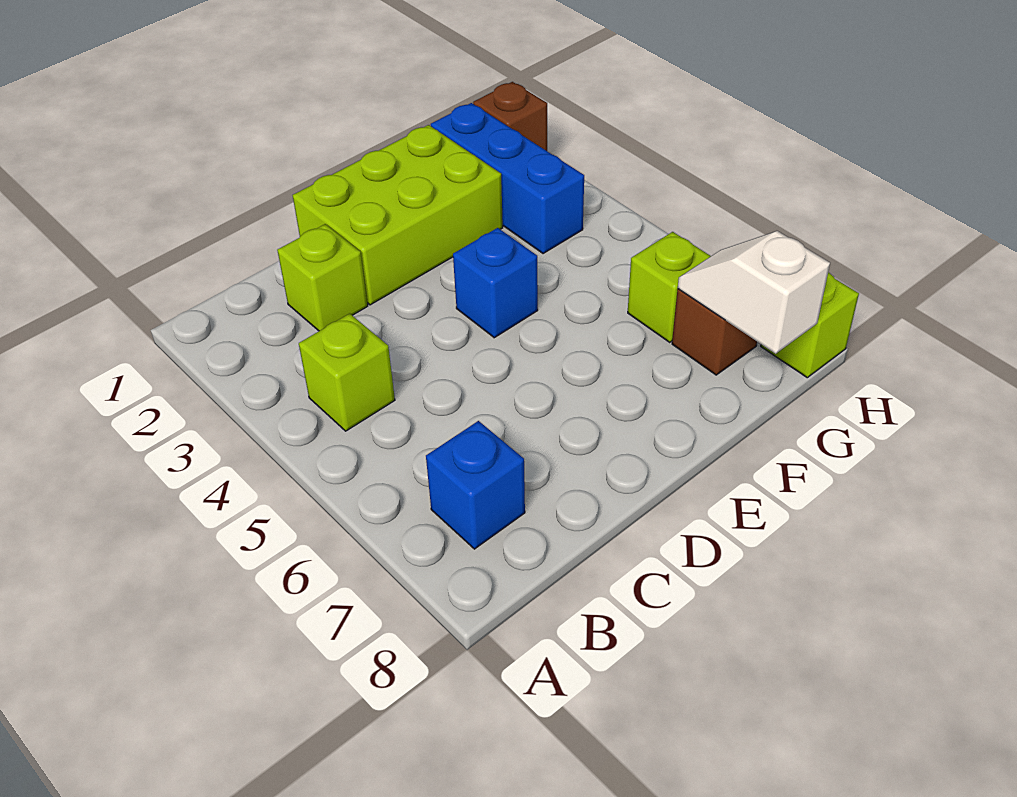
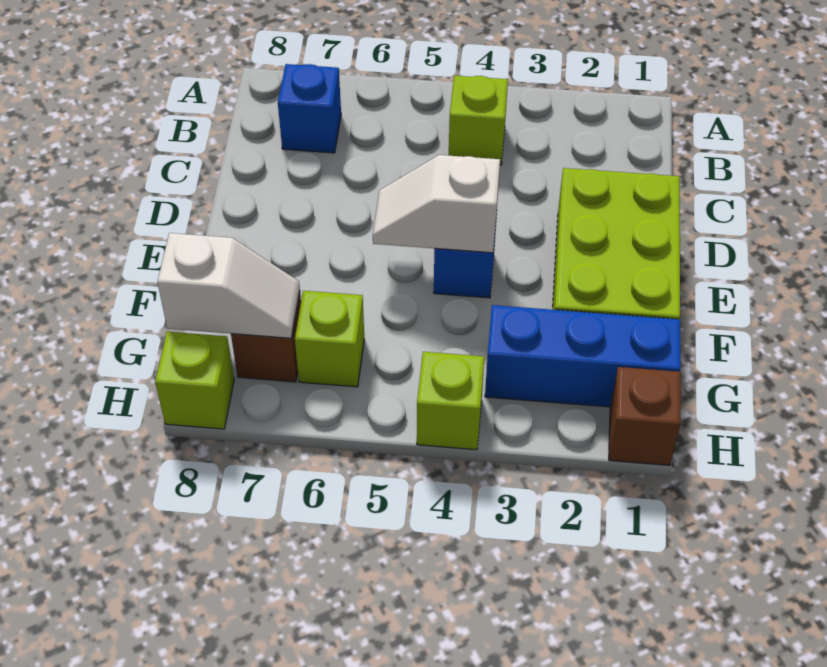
lime 1x1 brick [277,224,368,331] -> lime 1x1 brick moved to [417,352,484,450]
none -> white 1x2 slope [373,155,500,253]

